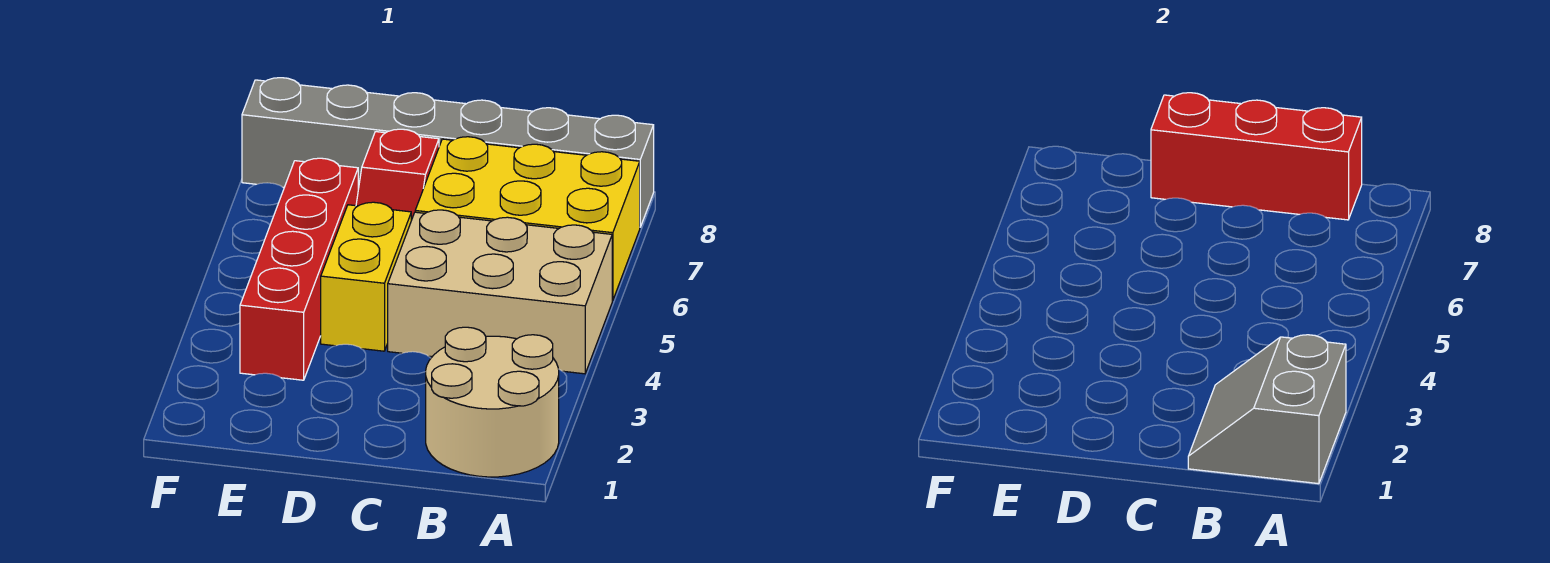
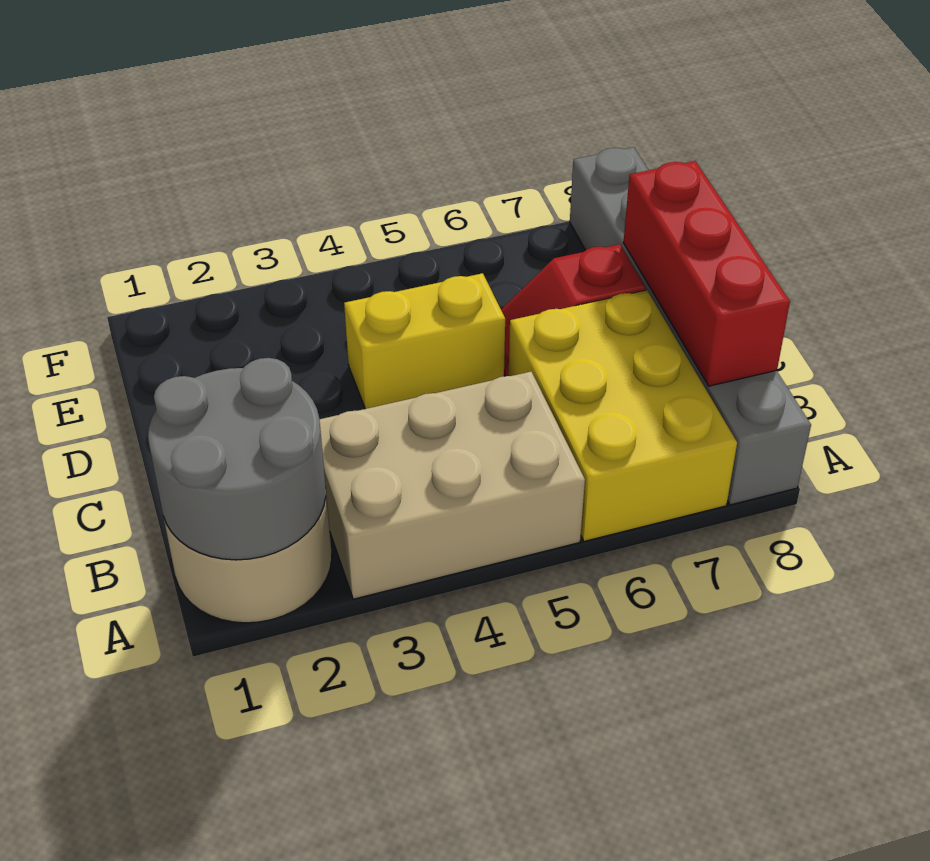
grey 2x2 slope [1188,335,1346,484] -> grey 2x2 round brick [148,358,326,560]
tan 2x3 brick [388,210,612,374] -> tan 2x3 brick turned to [319,372,585,599]
red 1x4 brick [240,158,358,380] -> none

